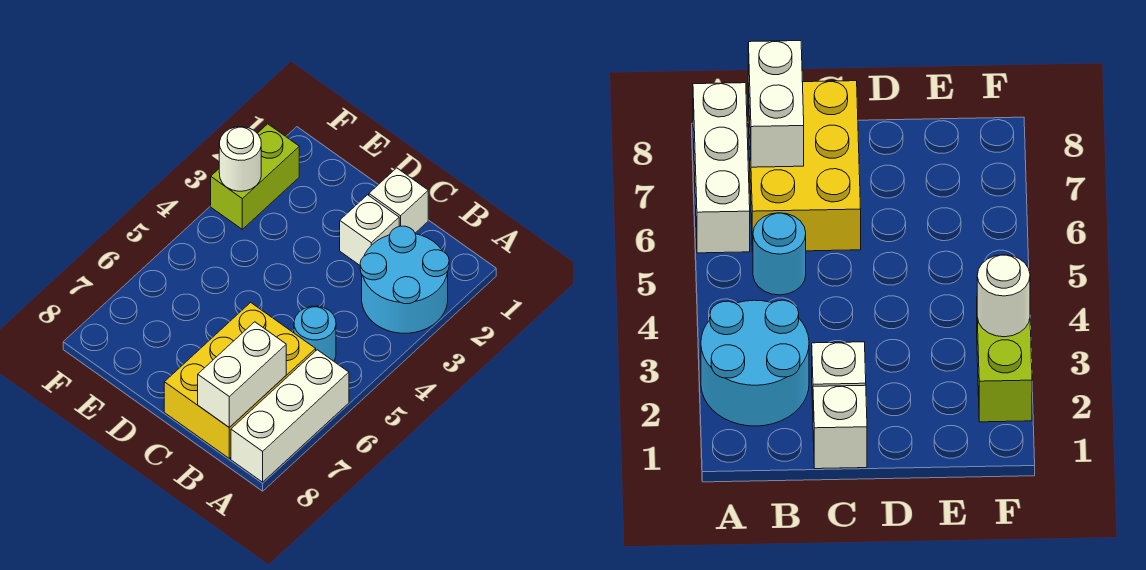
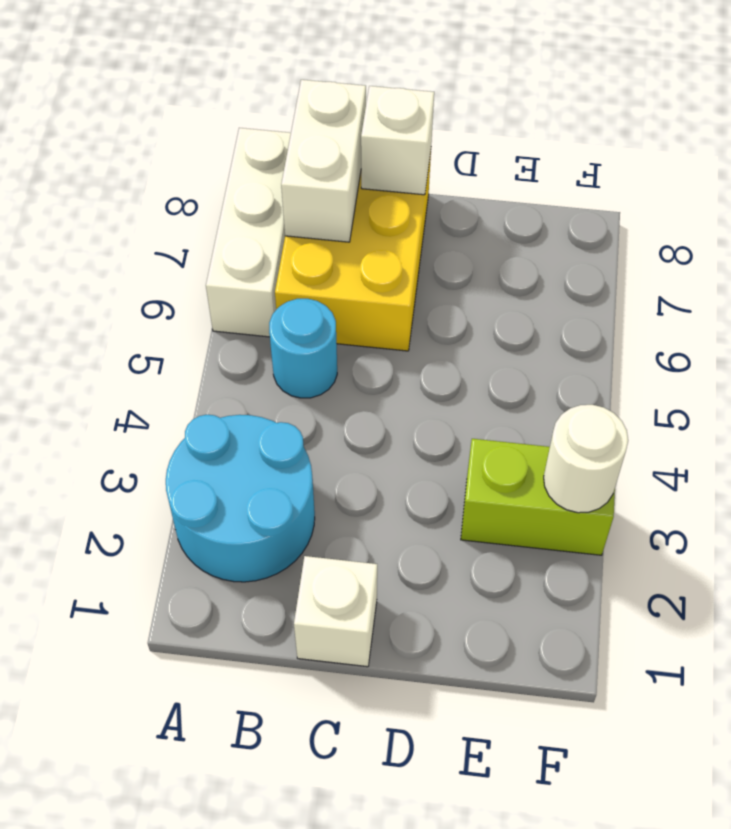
white 1x1 brick [340,195,399,265] -> white 1x1 brick moved to [361,86,434,195]
lime 1x2 brick [211,124,299,229] -> lime 1x2 brick turned to [461,439,615,555]

